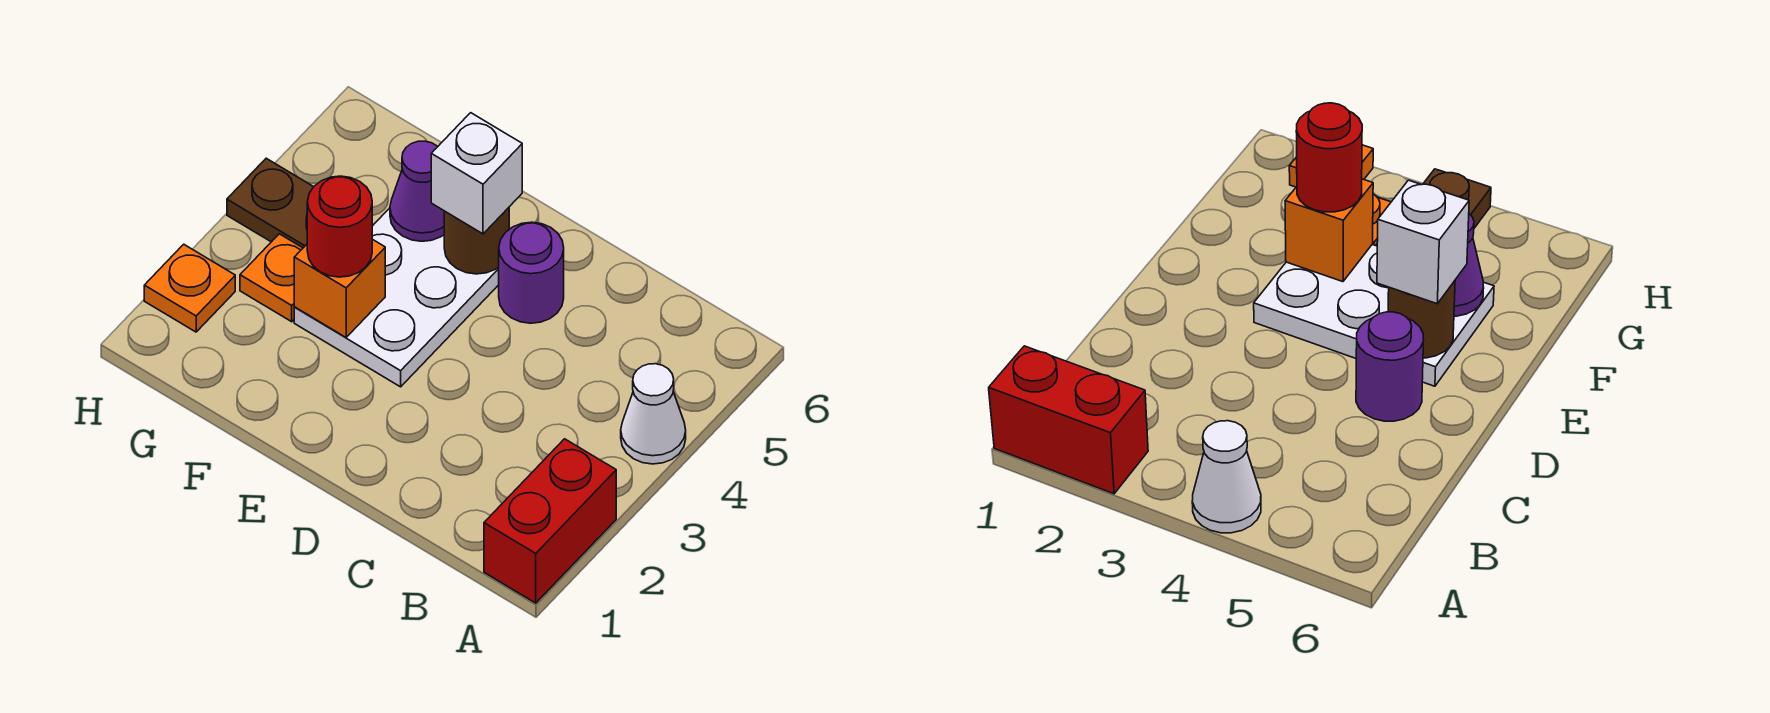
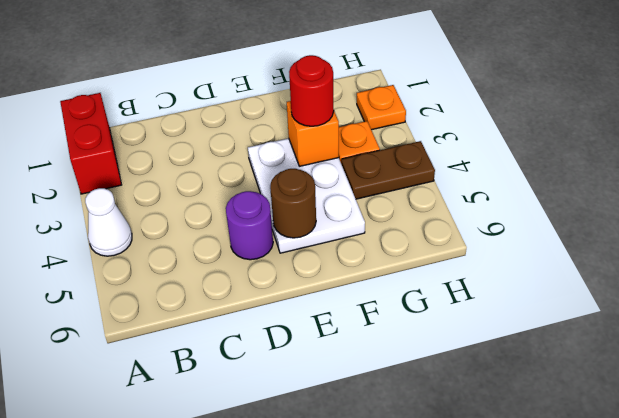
white 1x1 brick [431,113,522,234] -> none
purple 1x1 cone [390,141,444,241] -> none

